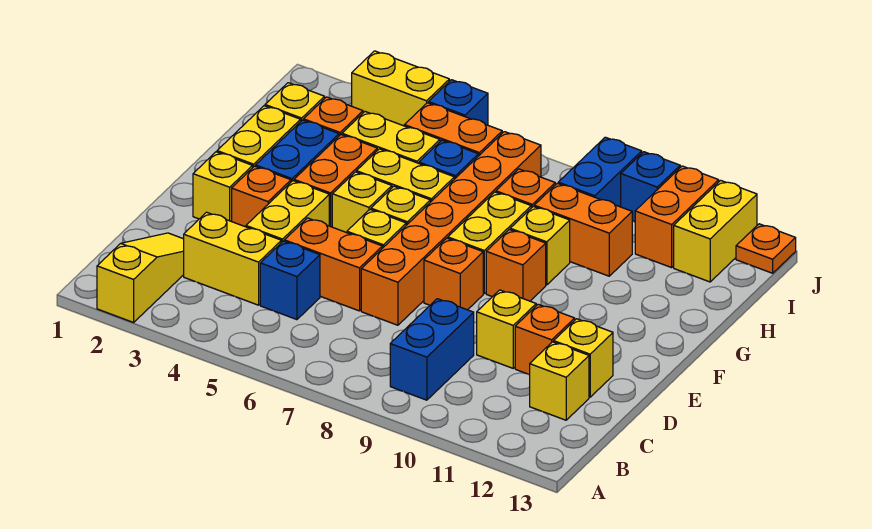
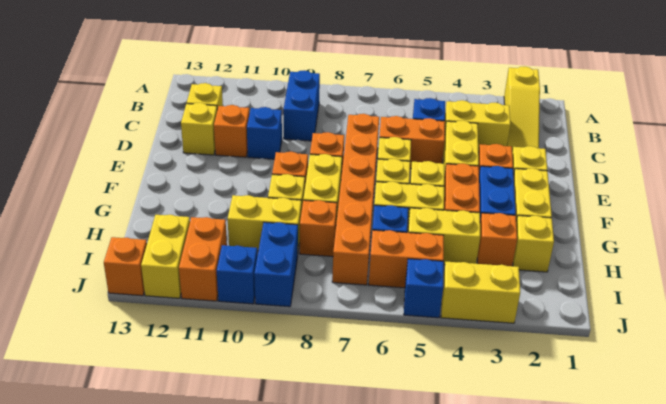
yellow 1x1 brick [477,290,536,368] -> blue 1x1 brick [247,107,282,159]
orange 1x2 brick [534,183,632,276] -> yellow 1x2 brick [228,195,301,251]
orange 1x1 plate [736,224,796,273] -> orange 1x1 brick [104,237,147,296]

